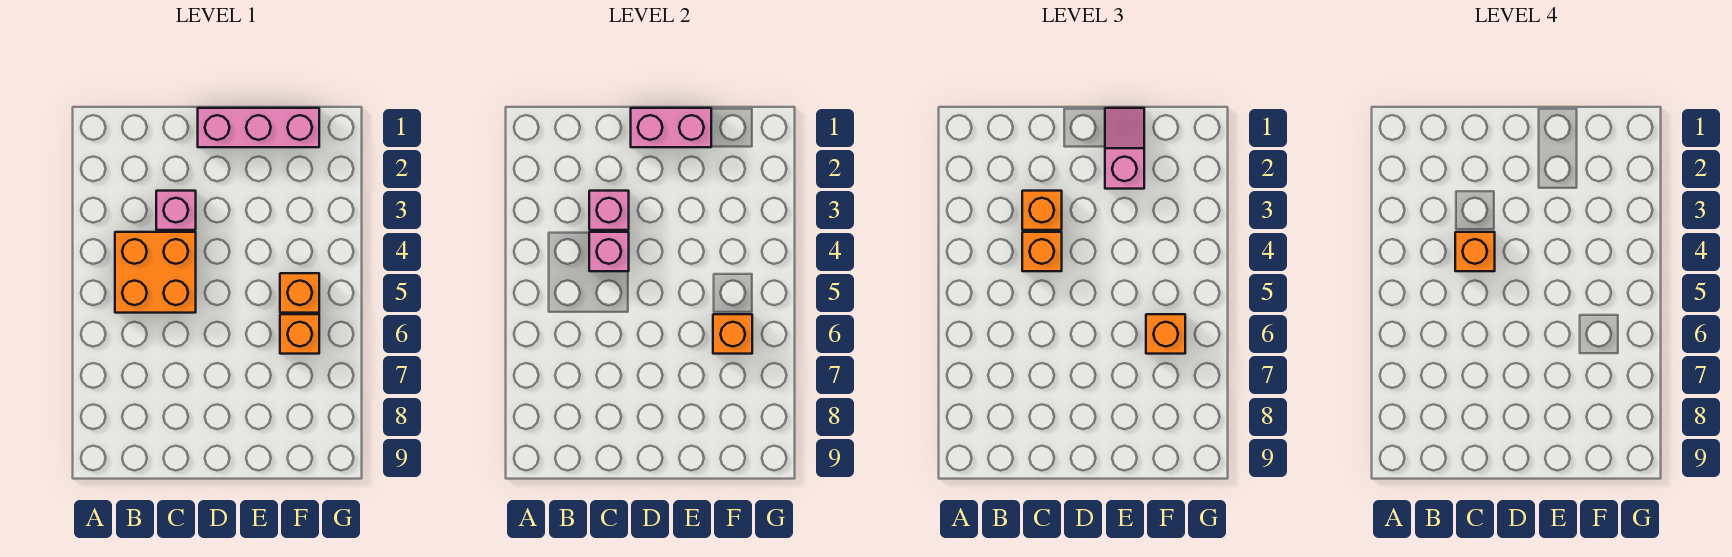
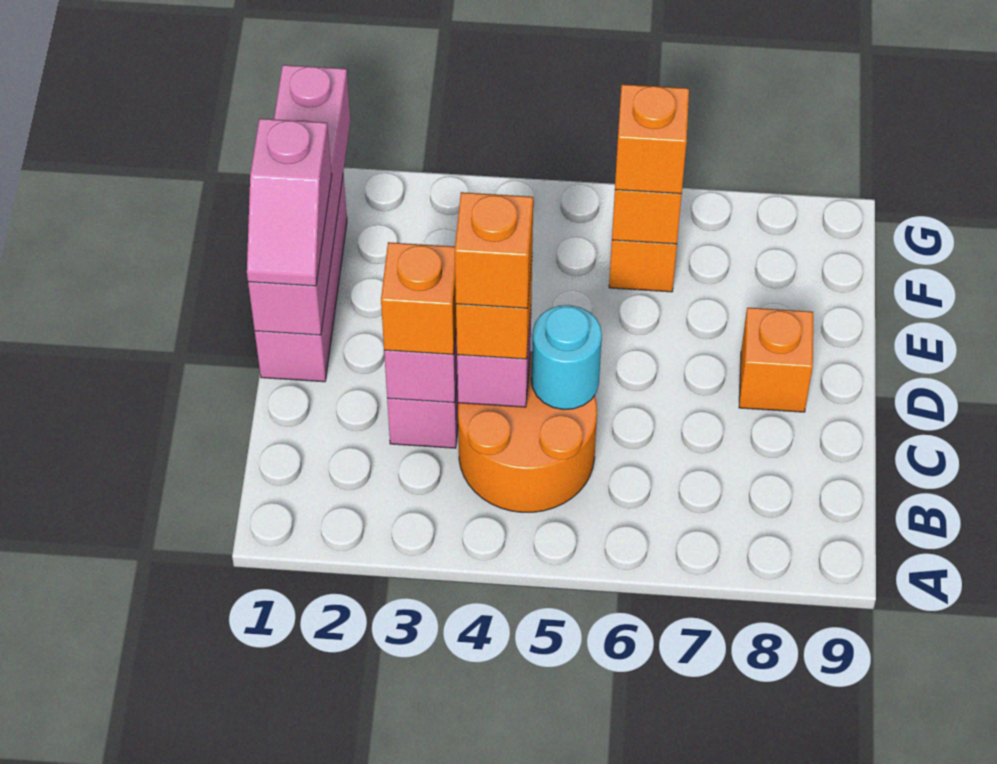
orange 2x2 brick [115,232,196,313] -> orange 2x2 round brick [458,352,597,512]
none -> cyan 1x1 round brick [532,305,602,410]
pink 1x2 brick [631,108,711,147] -> pink 1x4 brick [248,65,350,335]
pink 1x2 slope [1105,108,1144,189] -> pink 1x2 slope turned to [247,119,332,286]
orange 1x1 brick [280,273,319,313] -> orange 1x1 brick moved to [739,308,813,412]

